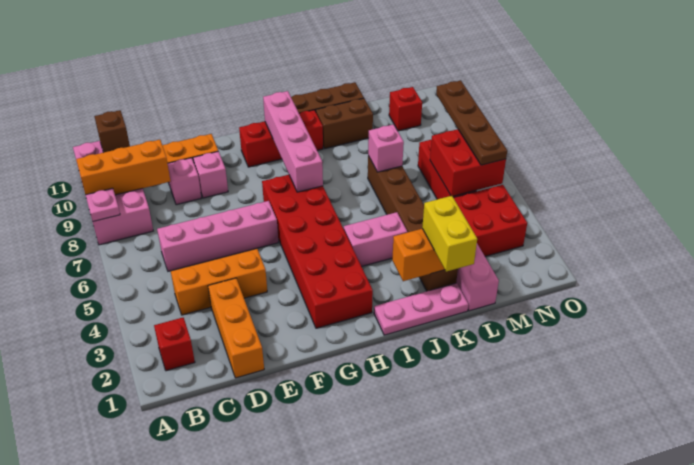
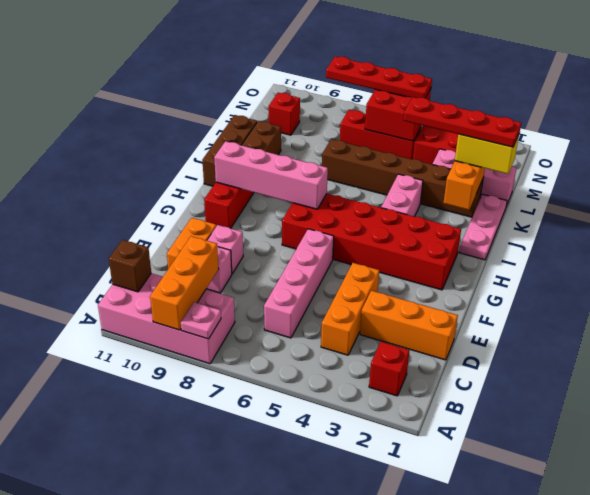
none -> red 1x4 plate [404,97,521,147]
pink 1x1 brick [368,124,404,172] -> none
brown 1x4 plate [436,80,507,165] -> red 1x4 plate [326,57,432,98]

